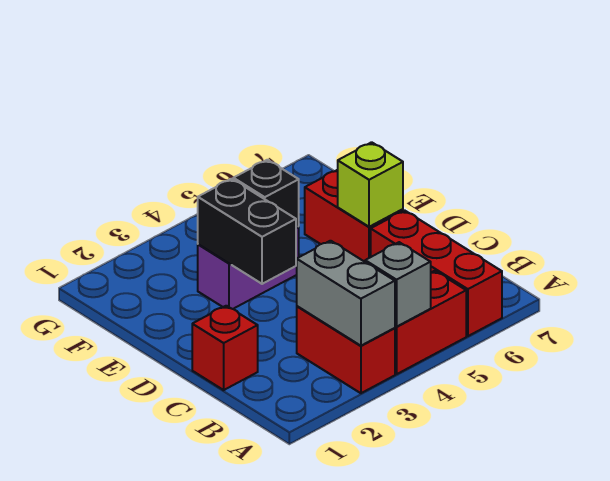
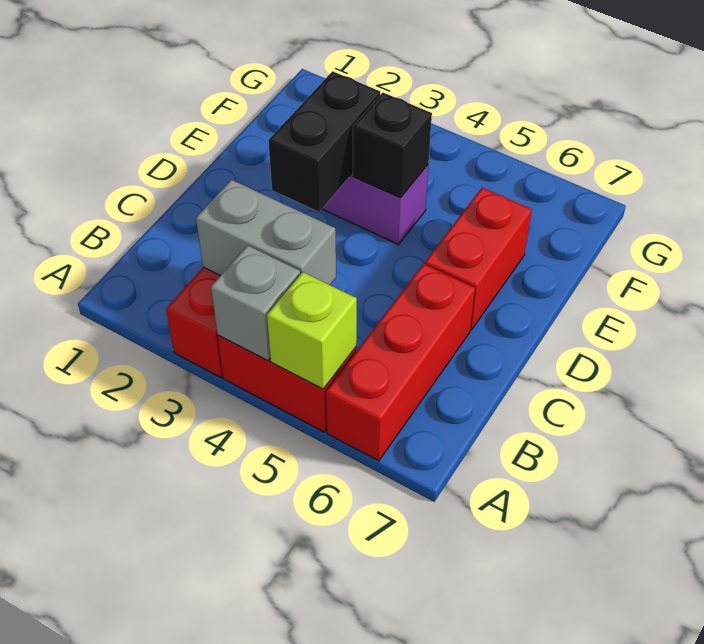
grey 1x2 brick [297,241,395,346] -> grey 1x2 brick turned to [196,180,336,285]
red 1x1 brick [192,306,258,390] -> none
lime 1x1 brick [338,142,403,227] -> lime 1x1 brick moved to [267,272,357,389]

